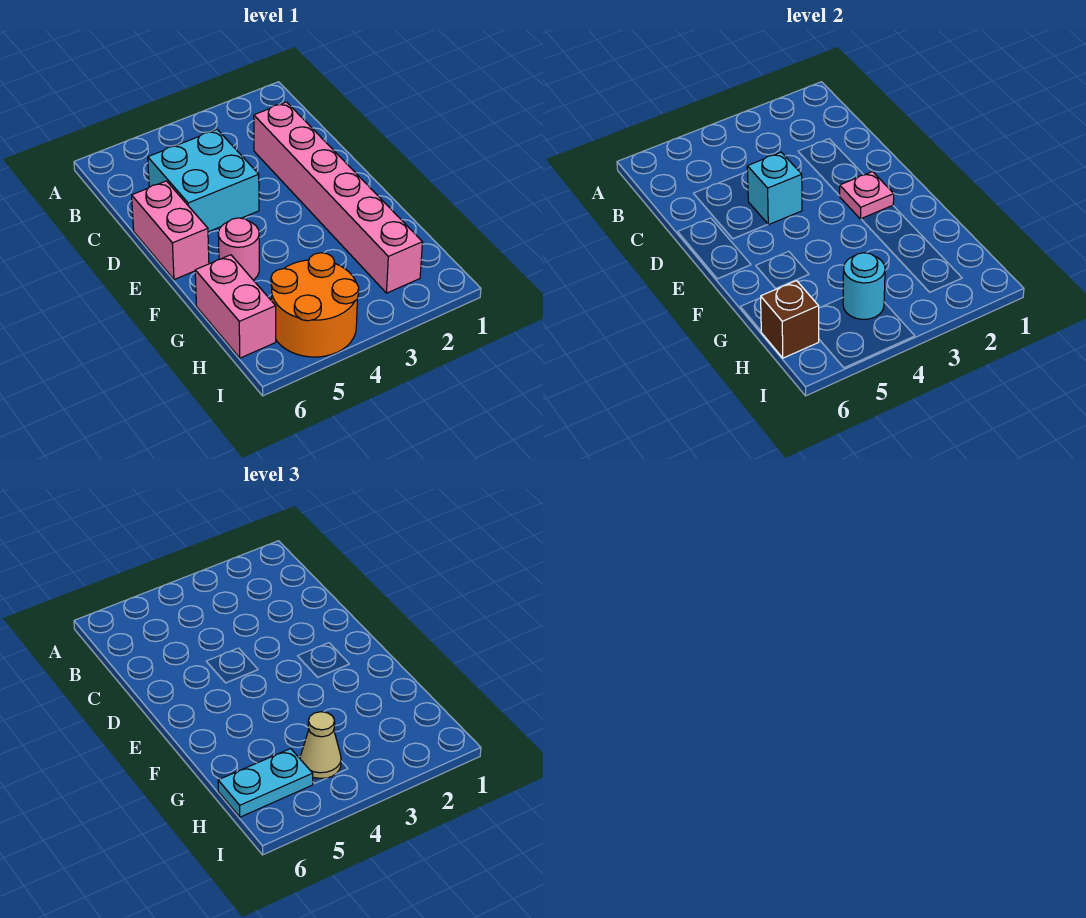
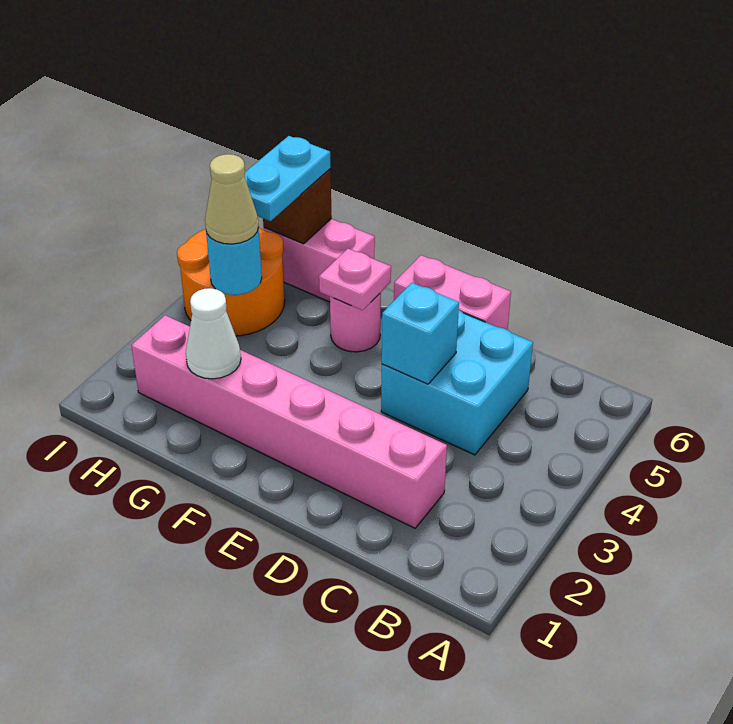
pink 1x1 plate [840,172,894,219] -> pink 1x1 plate moved to [319,249,391,310]
none -> white 1x1 cone [186,288,241,379]

